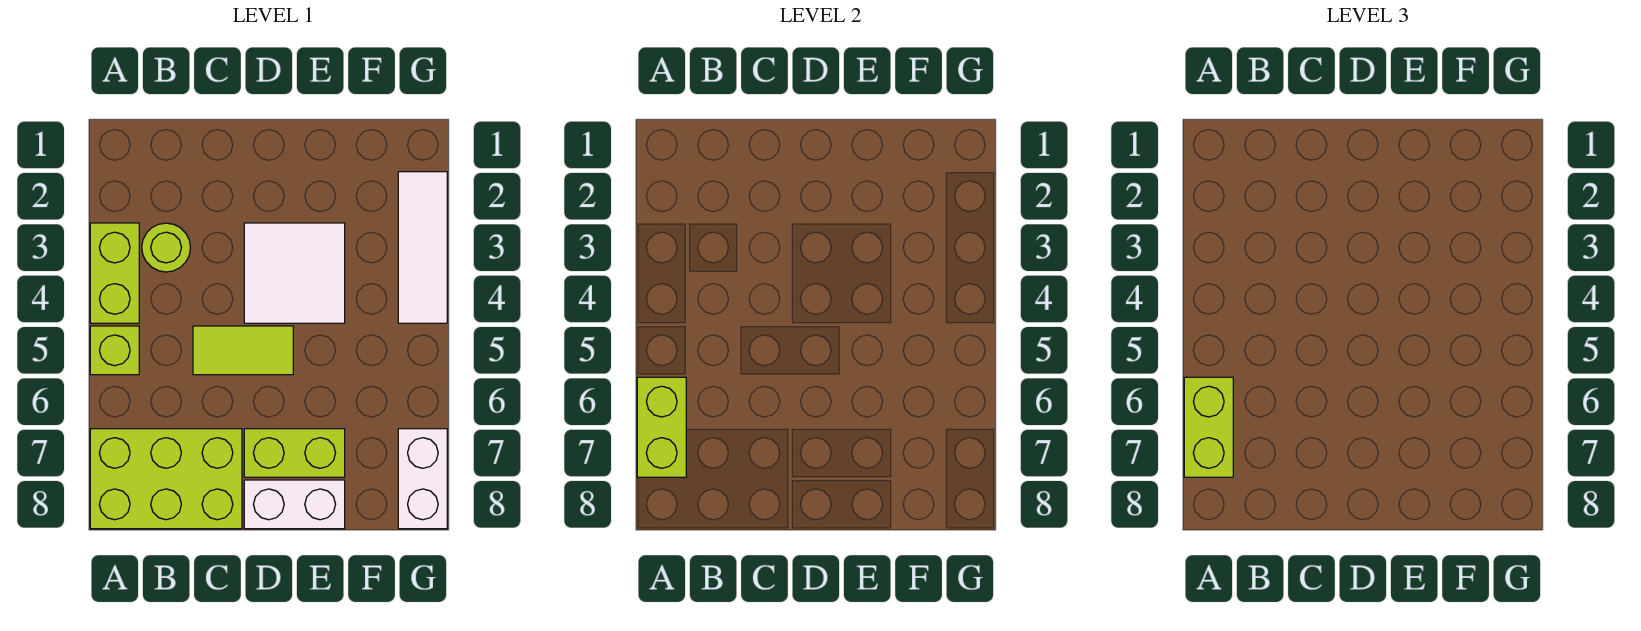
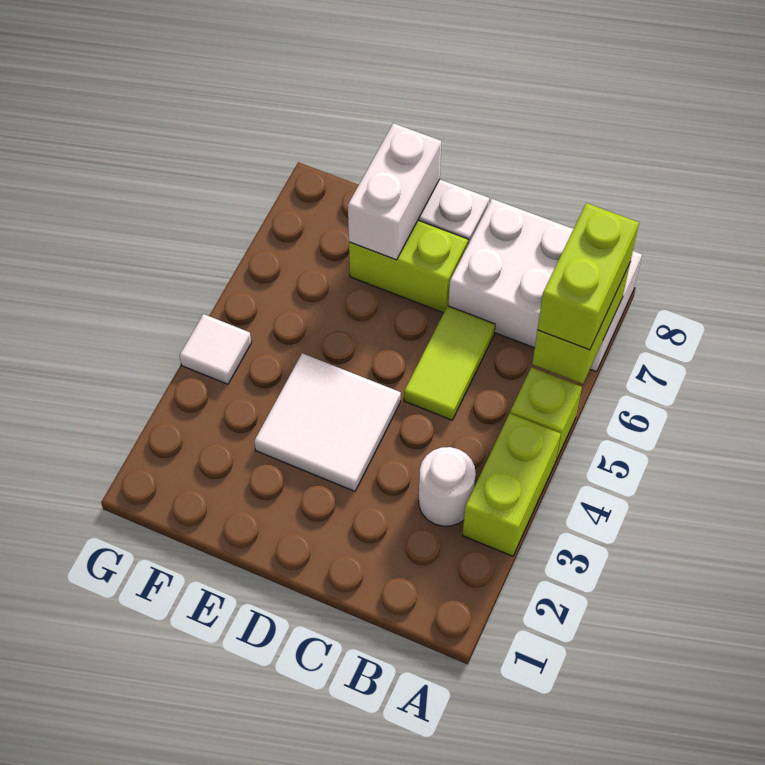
lime 2x3 brick [90,429,242,529] -> white 2x3 brick [448,199,642,372]
lime 1x1 round brick [142,223,191,272] -> white 1x1 round brick [419,447,476,526]
lime 1x2 tile [193,326,293,375] -> lime 1x2 tile turned to [404,306,495,420]
white 1x3 tile [398,172,447,323] -> white 1x1 tile [180,314,251,384]
white 1x2 brick [398,429,447,529] -> white 1x2 brick moved to [348,123,441,260]

